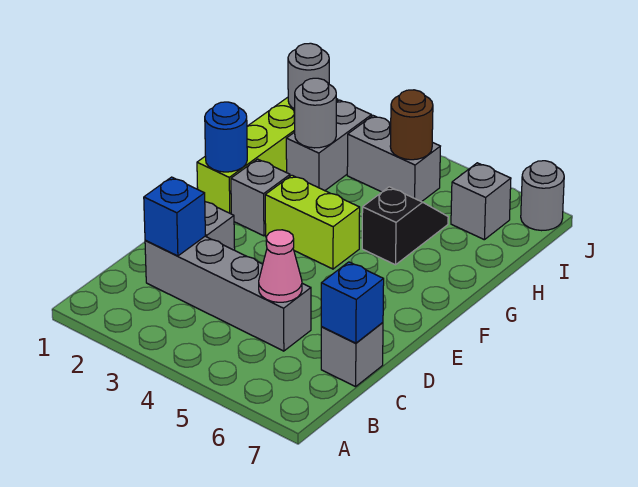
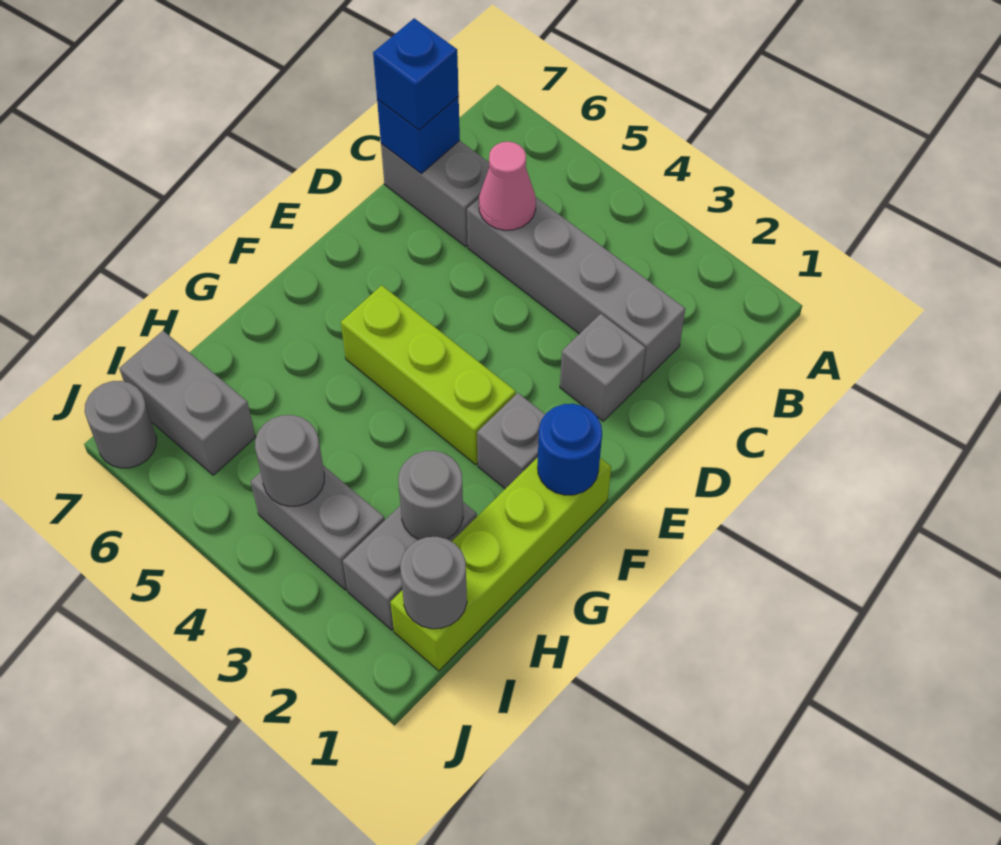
blue 1x1 brick [144,177,205,256] -> blue 1x1 brick moved to [373,18,459,130]
grey 1x1 brick [321,323,383,387] -> grey 1x2 brick [381,141,489,247]
lime 1x2 brick [265,175,360,269] -> lime 1x3 brick [341,285,516,465]
black 1x2 slope [362,187,448,265] -> none
brown 1x1 round brick [390,90,433,160] -> grey 1x1 round brick [255,415,324,506]
grey 1x1 brick [451,163,511,240] -> grey 1x2 brick [119,331,255,475]

